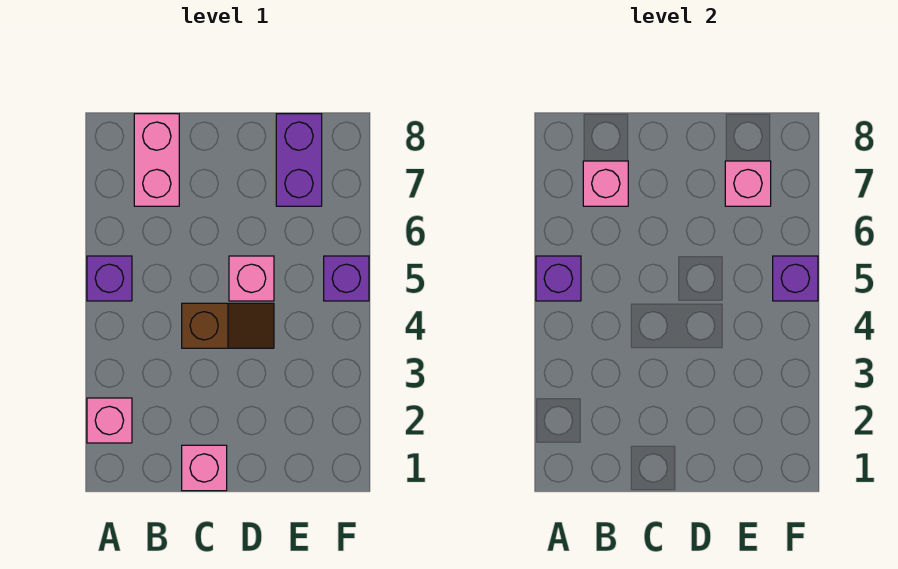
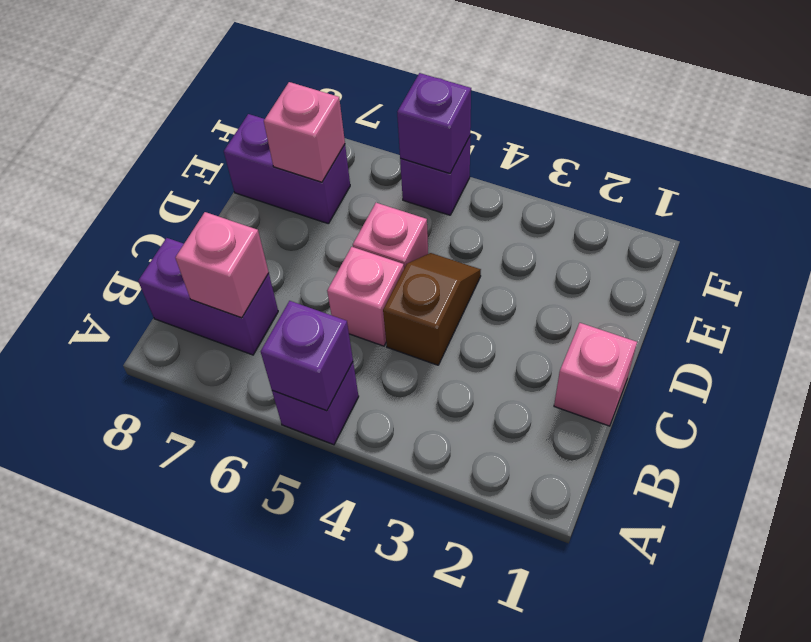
pink 1x1 brick [87,398,132,443] -> pink 1x1 brick moved to [327,247,404,346]
pink 1x2 brick [134,114,179,206] -> purple 1x2 brick [138,238,278,355]

